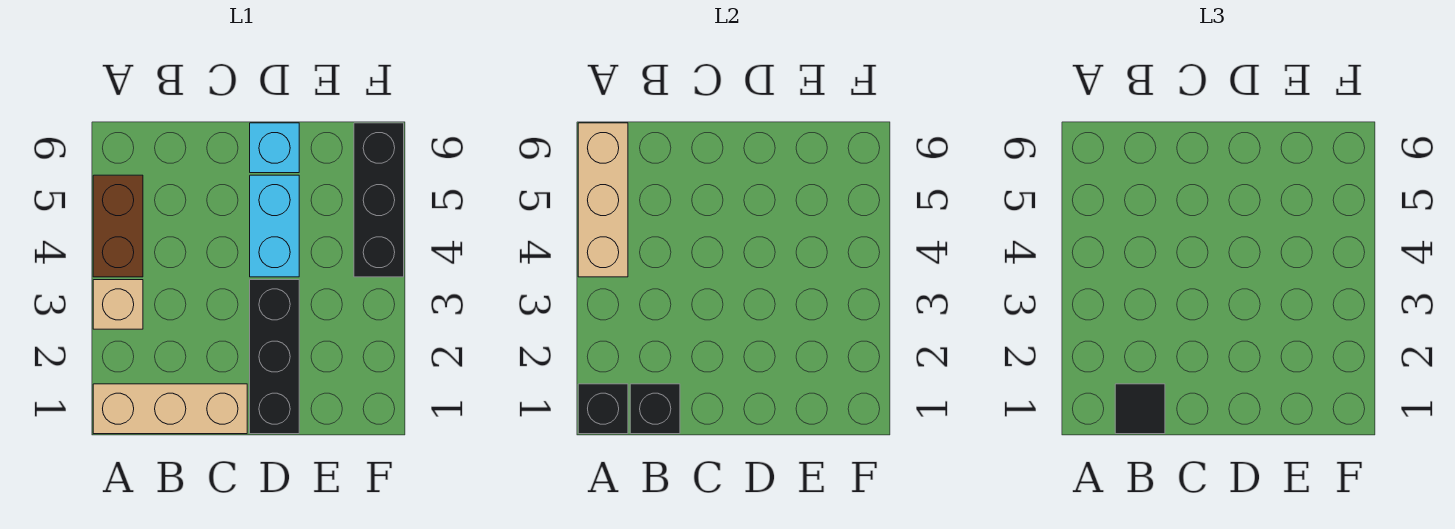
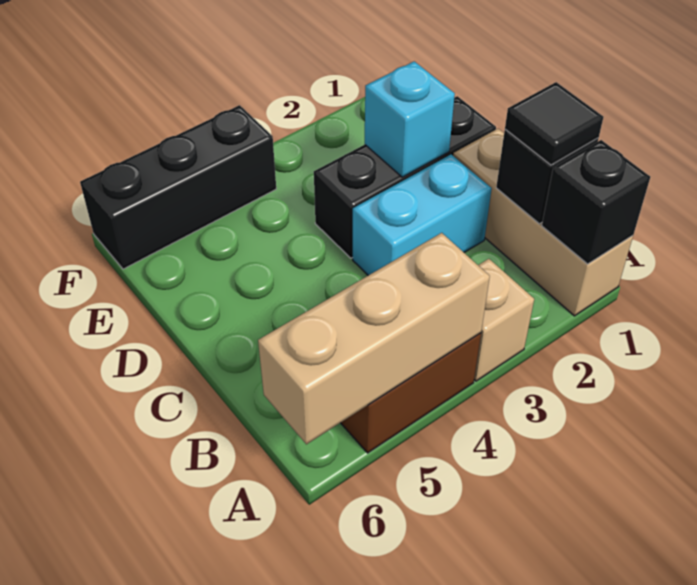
cyan 1x2 brick [250,175,299,277] -> cyan 1x2 brick moved to [353,154,492,275]
cyan 1x1 brick [250,123,299,173] -> cyan 1x1 brick moved to [365,61,455,177]

